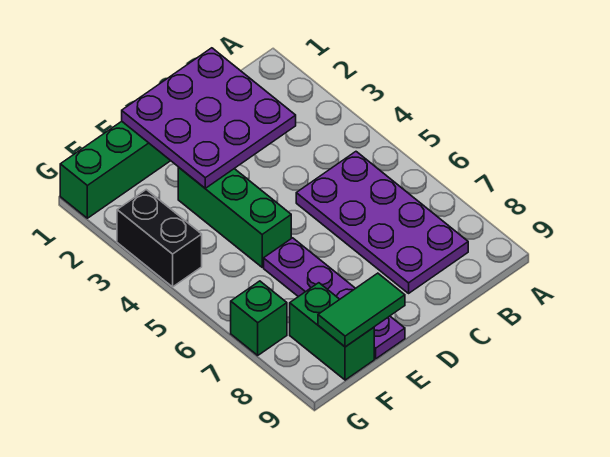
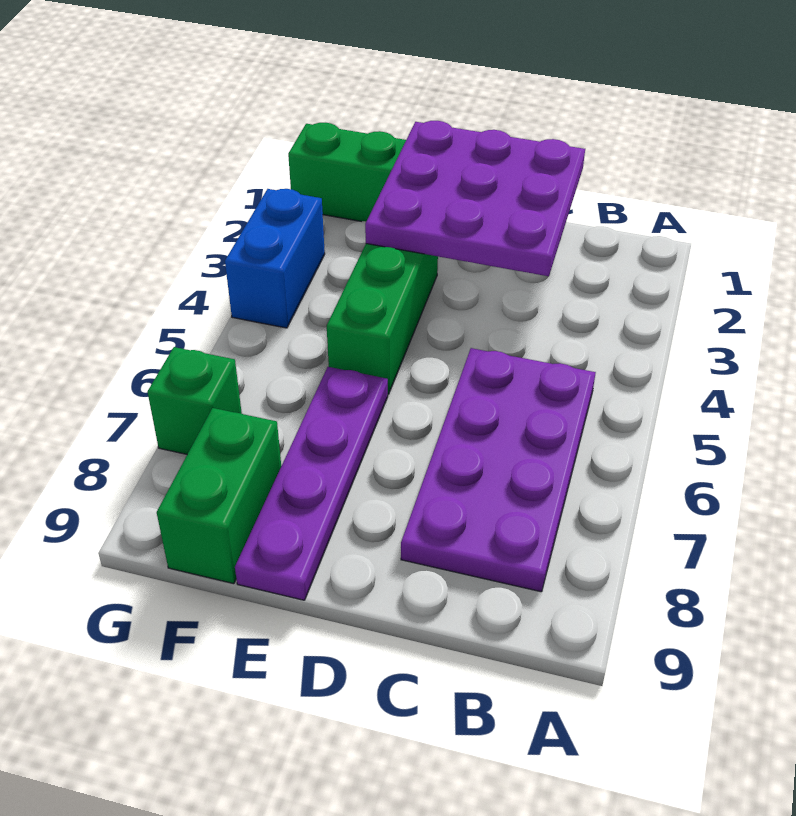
green 1x2 tile [318,273,405,347] -> none
black 1x2 brick [117,190,202,287] -> blue 1x2 brick [225,189,325,328]

